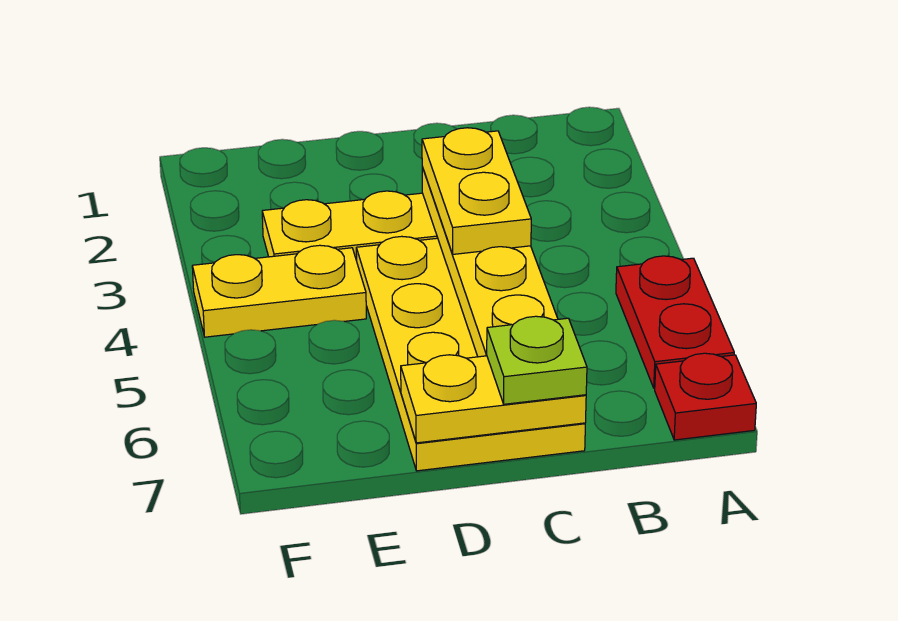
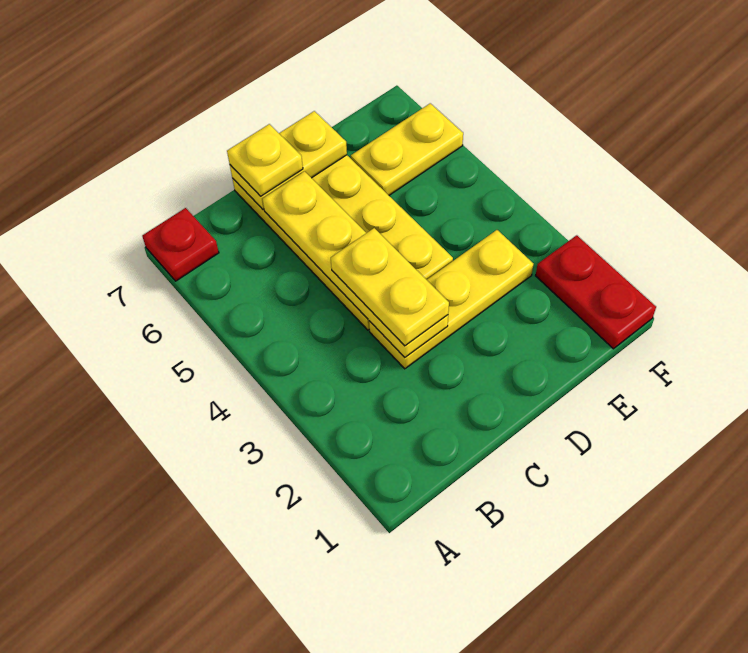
red 1x2 plate [616,256,734,388] -> red 1x2 plate moved to [536,235,656,349]
lime 1x1 plate [487,316,587,404] -> yellow 1x1 plate [227,124,303,196]
yellow 1x2 plate [192,245,366,337] -> yellow 1x2 plate moved to [351,103,463,195]

